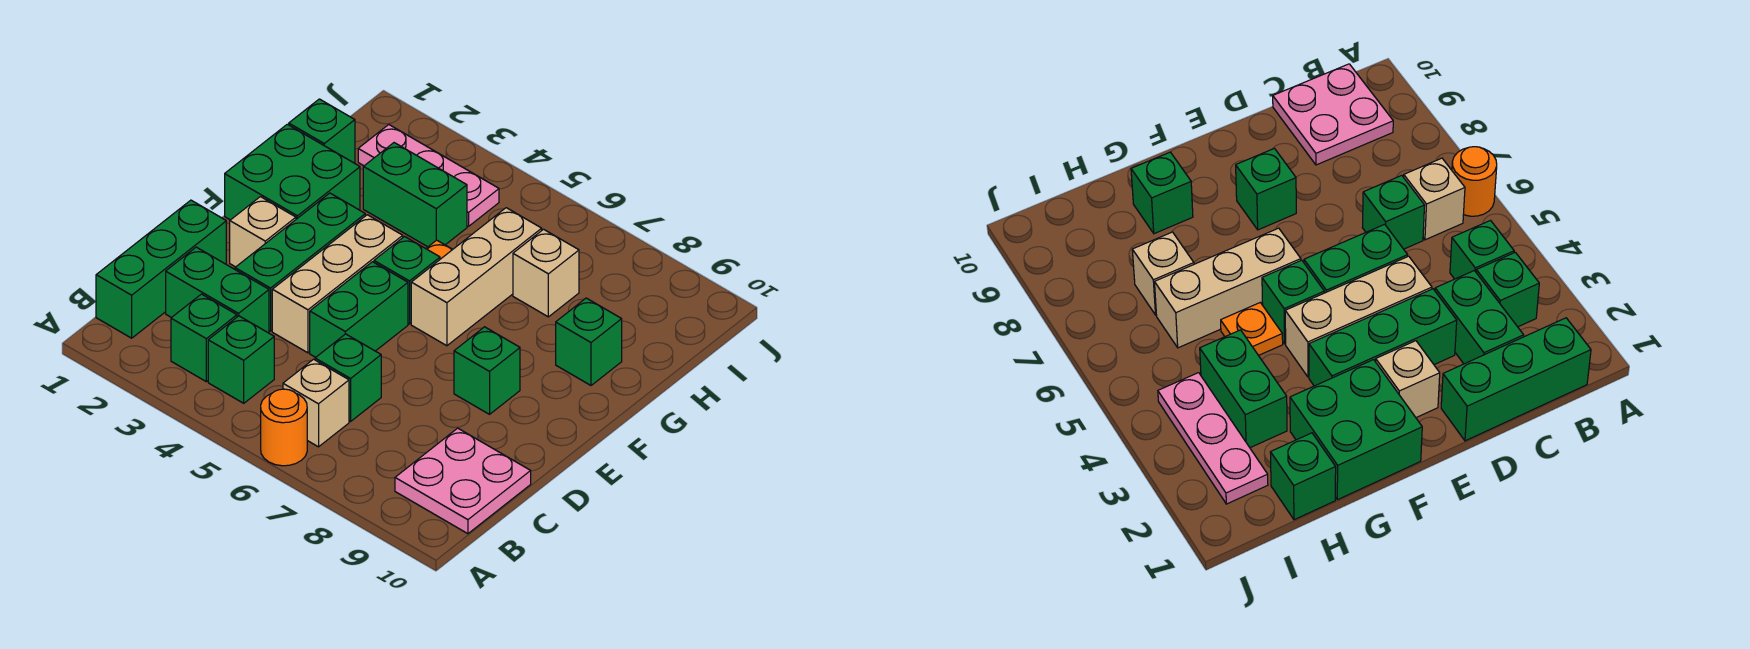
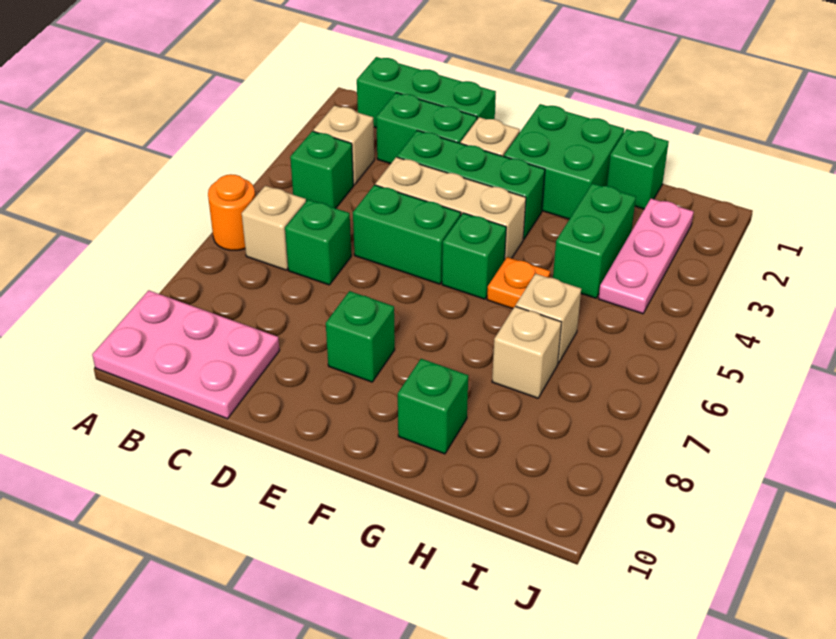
green 1x1 brick [171,294,237,382] -> tan 1x1 brick [313,105,374,185]
pink 2x2 plate [395,428,531,534] -> pink 2x3 plate [92,290,280,419]
green 1x2 brick [166,247,269,333] -> green 1x2 brick turned to [376,93,477,164]
tan 1x3 brick [411,208,542,346] -> tan 1x1 brick [516,274,581,363]

